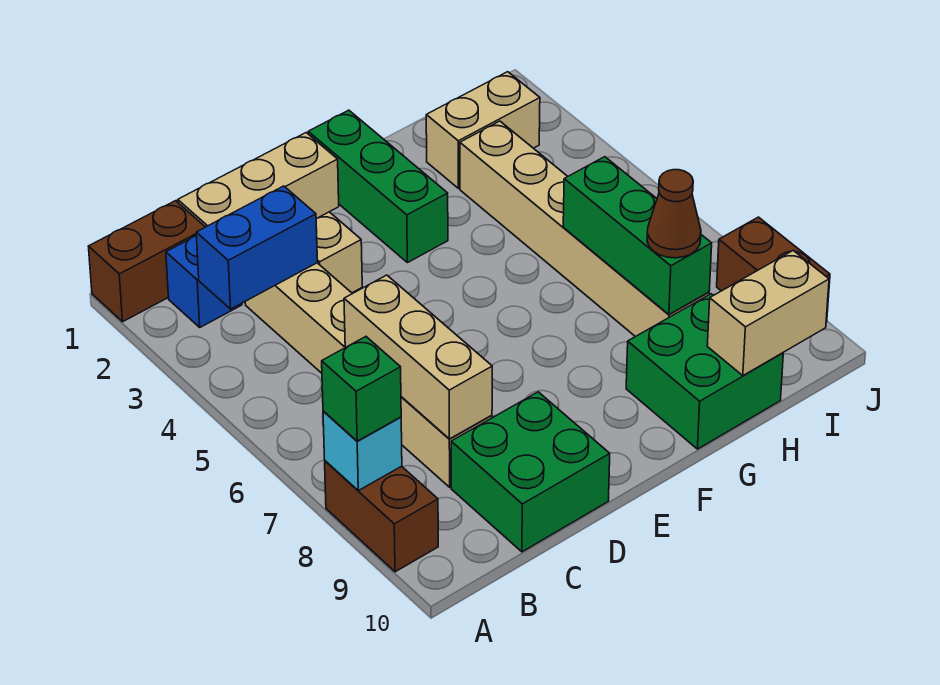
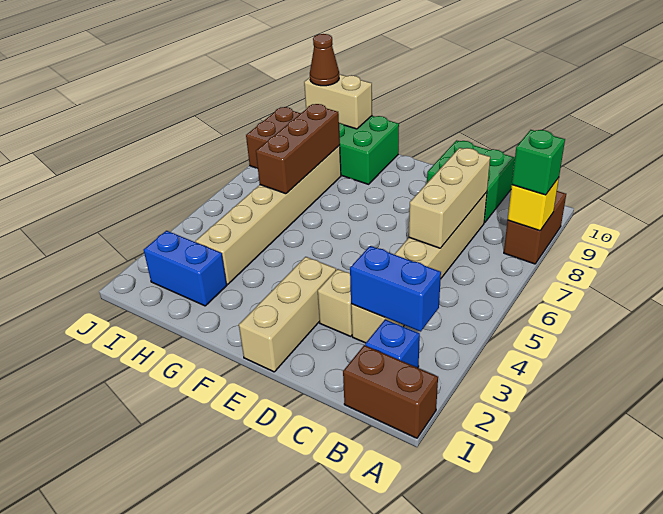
cyan 1x1 brick [323,411,402,491] -> yellow 1x1 brick [508,178,559,231]
tan 1x3 brick [178,133,339,227] -> tan 1x3 brick turned to [239,257,336,372]
green 1x3 brick [308,110,448,263] -> none
tan 1x2 brick [426,72,540,188] -> blue 1x2 brick [144,231,227,306]
green 1x3 brick [563,157,712,314] -> brown 1x3 brick [256,104,340,194]
brown 1x1 cone [647,170,701,258] -> brown 1x1 cone moved to [310,34,339,86]

